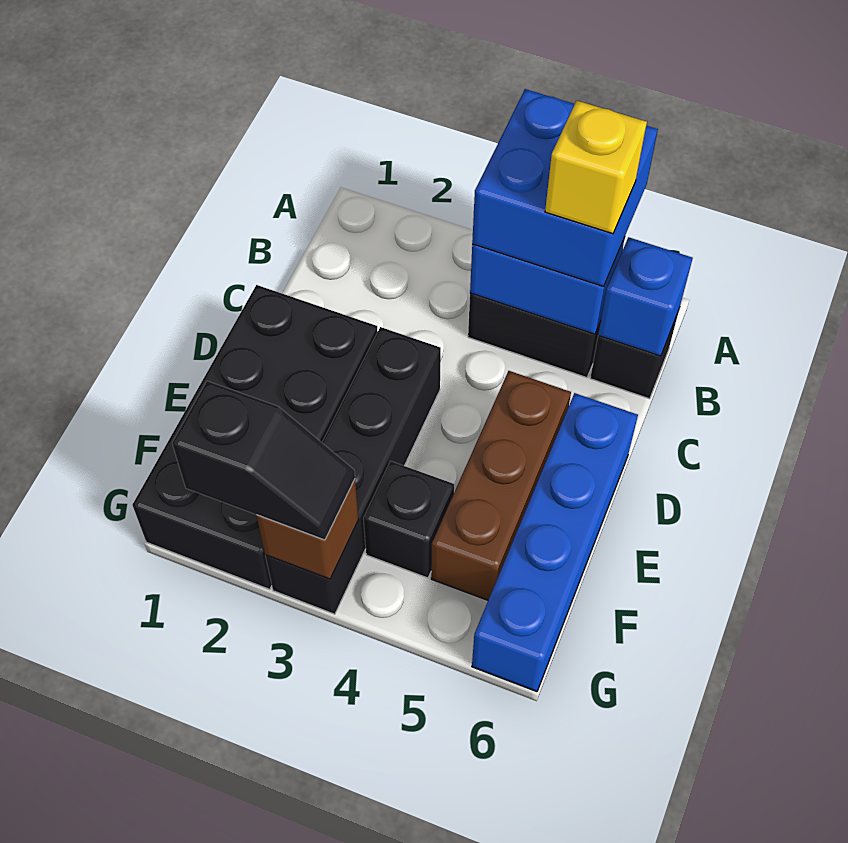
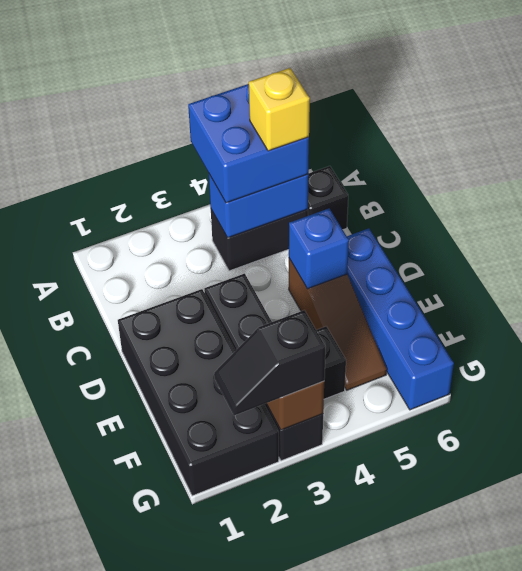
blue 1x1 brick [598,237,693,356] -> blue 1x1 brick moved to [289,209,349,289]
brown 1x3 brick [431,371,571,600] -> brown 1x3 slope [289,259,387,390]
black 1x2 slope [172,381,355,540] -> black 1x2 slope turned to [214,310,325,415]

